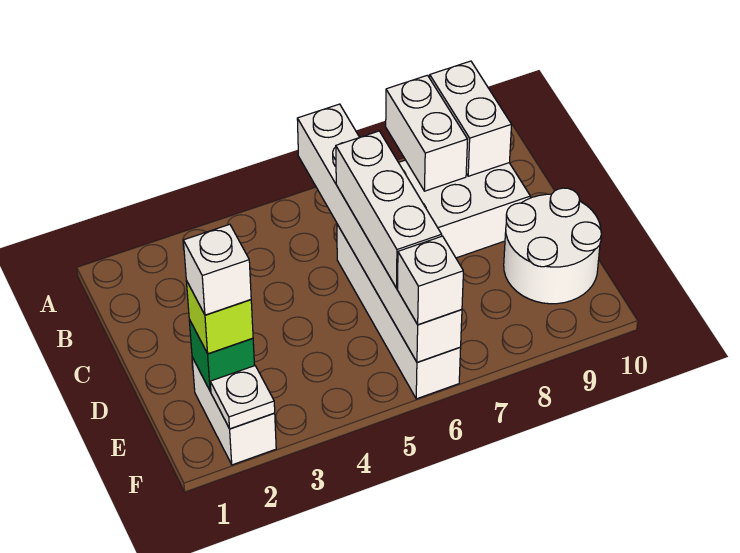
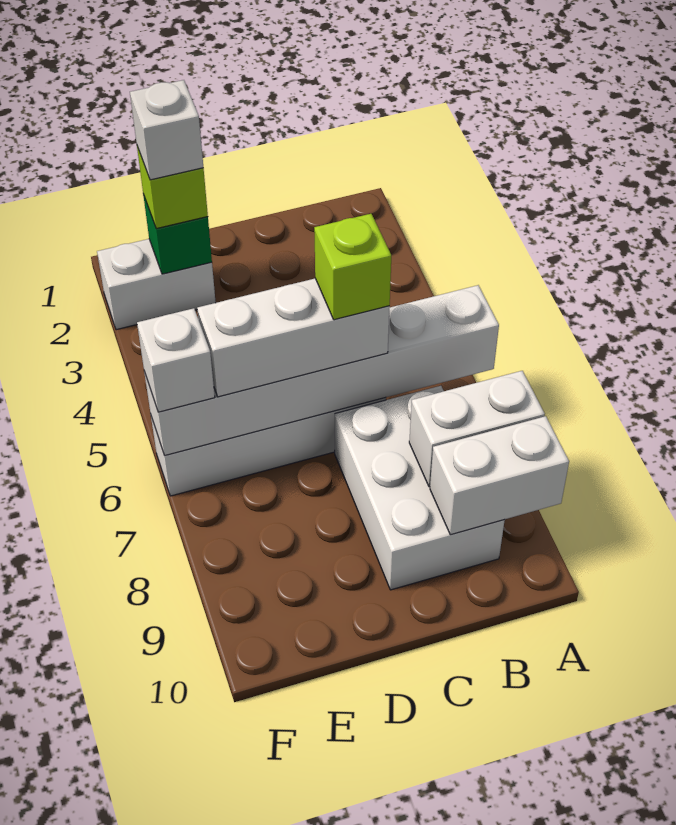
none -> lime 1x1 brick [314,214,391,320]
white 2x2 round brick [504,188,601,304] -> none
white 1x1 plate [210,366,275,429] -> none

